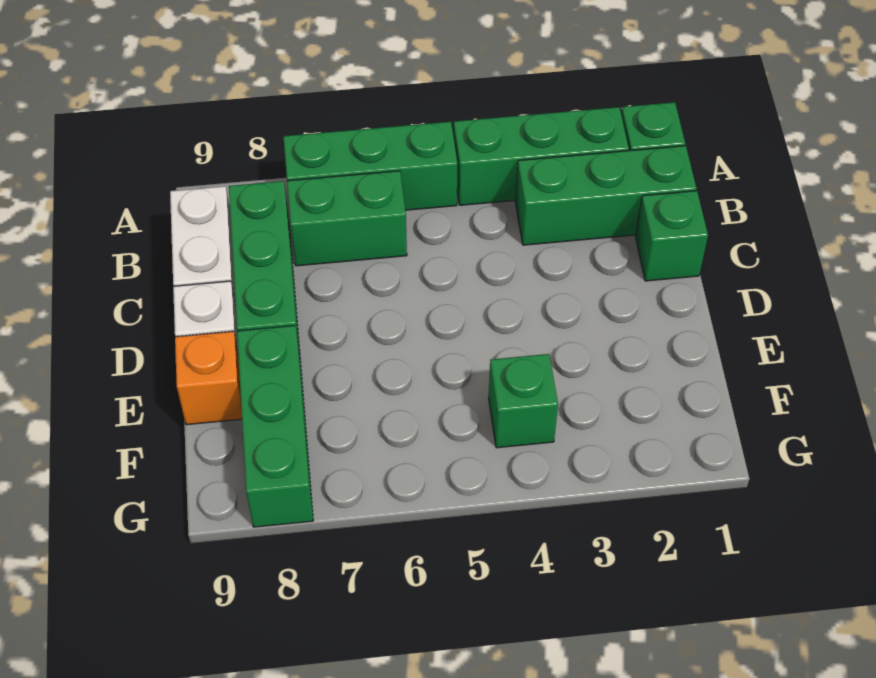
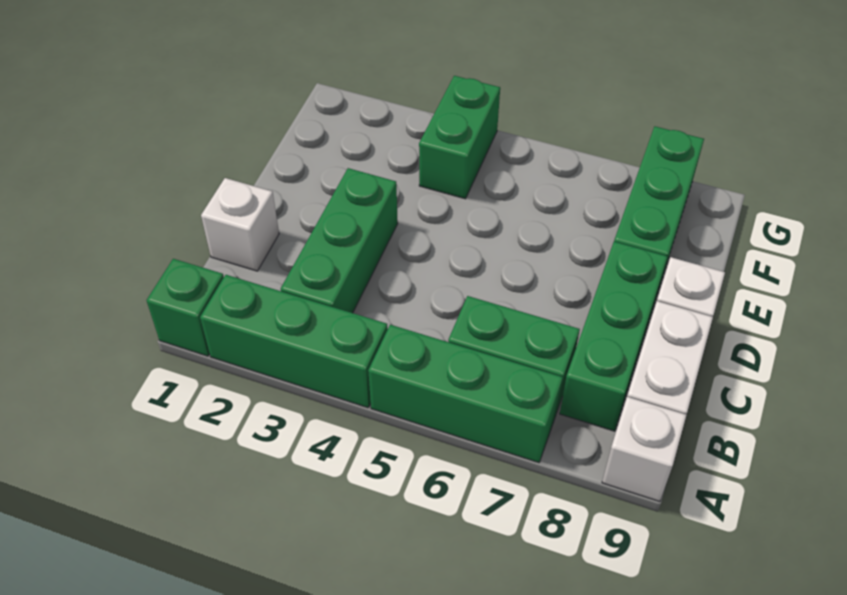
none -> white 1x1 brick [602,397,686,502]
green 1x3 brick [515,146,697,245] -> green 1x3 brick turned to [281,168,398,313]
green 1x1 brick [636,191,708,281] -> white 1x1 brick [201,178,279,271]
orange 1x1 brick [175,331,242,425] -> none
green 1x1 brick [489,354,558,448] -> green 1x2 brick [419,76,500,199]

